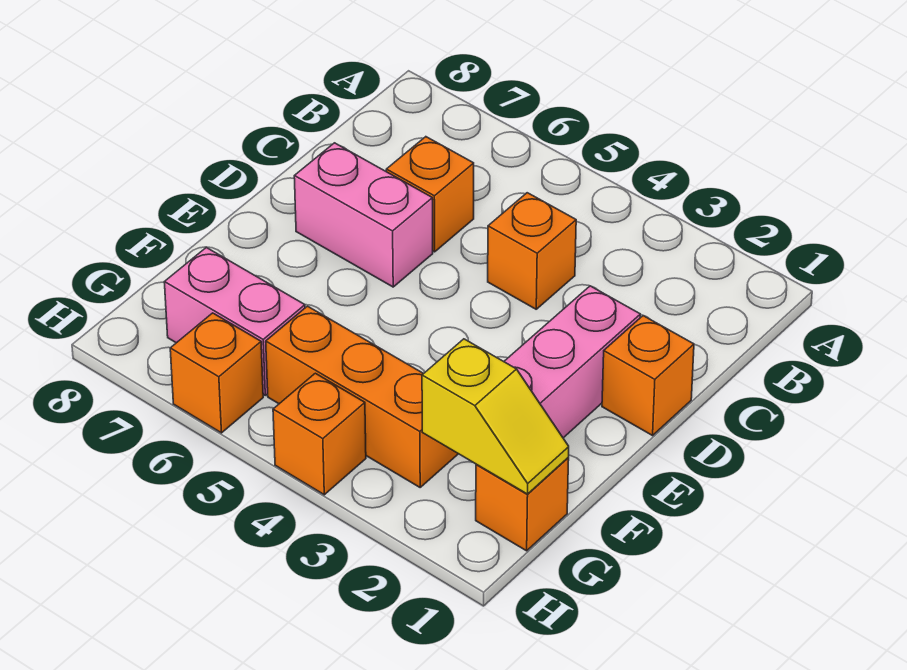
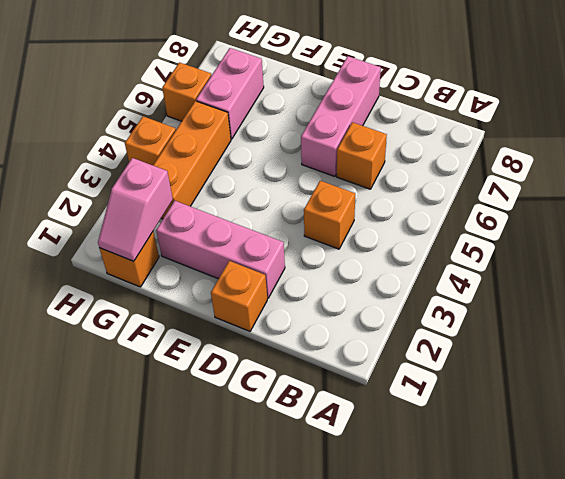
pink 1x2 brick [294,143,433,287] -> pink 1x3 brick [301,56,381,176]
yellow 1x2 slope [422,339,569,494] -> pink 1x2 slope [98,158,173,261]

